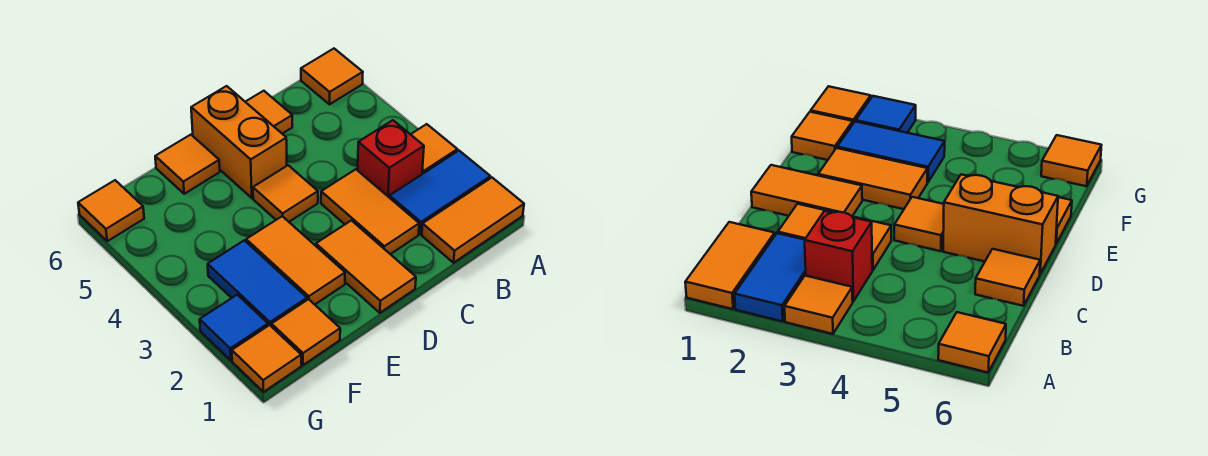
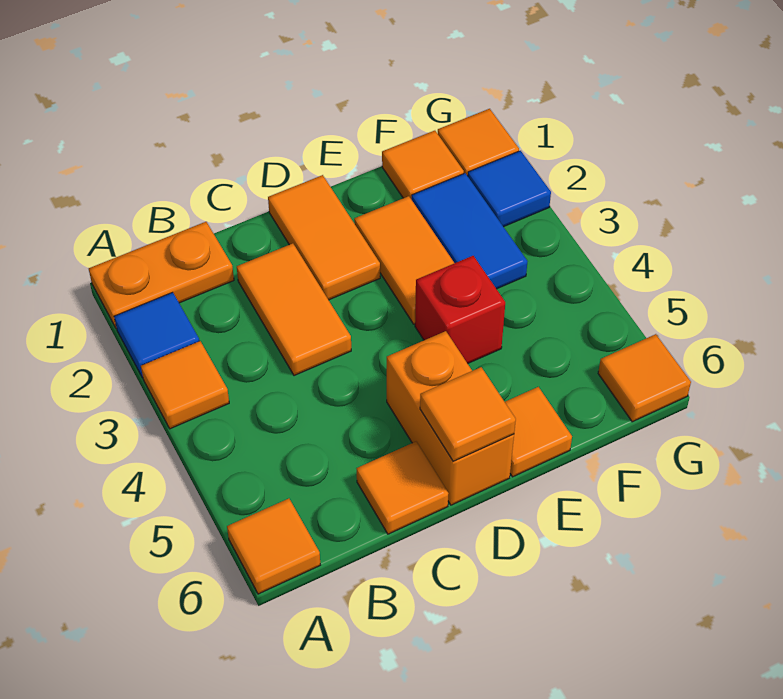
orange 1x2 tile [422,178,524,263] -> orange 1x2 plate [89,222,234,329]
blue 1x2 tile [390,151,490,234] -> blue 1x1 tile [114,292,199,378]
red 1x1 brick [358,120,424,198] -> red 1x1 brick moved to [415,256,505,364]
orange 1x1 tile [253,165,318,222] -> orange 1x1 tile moved to [420,367,516,461]

